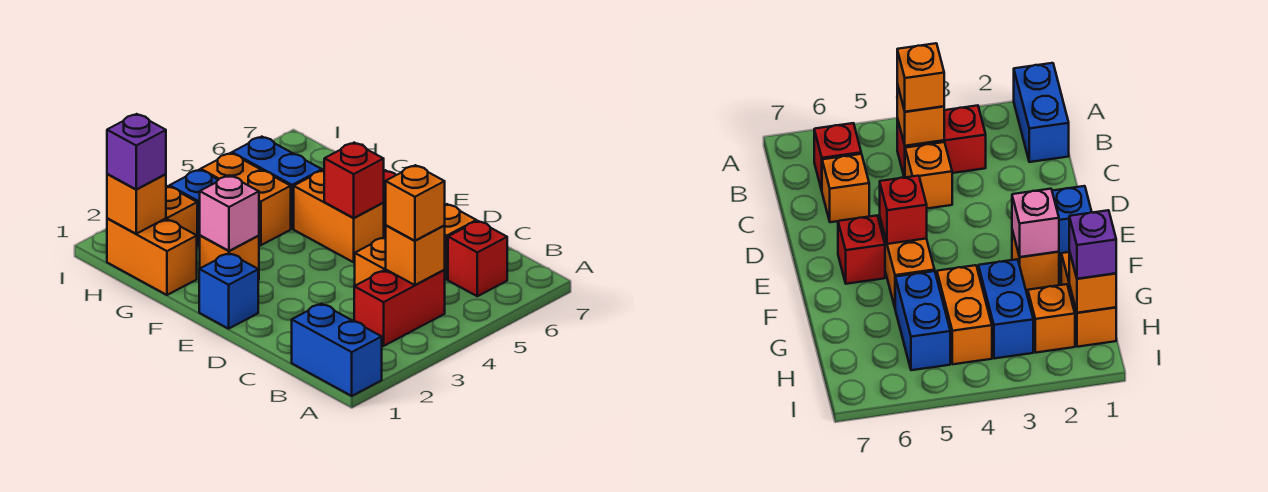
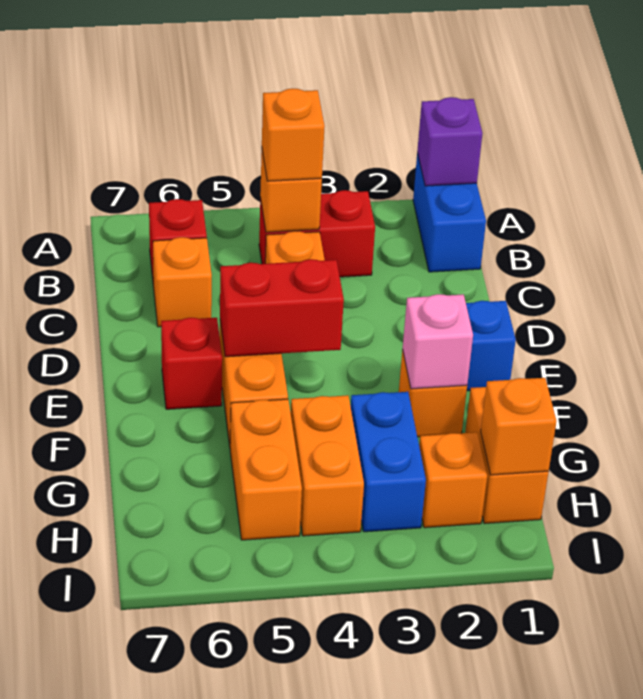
red 1x1 brick [324,143,384,218] -> red 1x2 brick [220,259,344,357]
blue 1x2 brick [232,137,322,229] -> orange 1x2 brick [230,399,302,540]
purple 1x1 brick [107,114,166,189] -> purple 1x1 brick moved to [417,97,483,186]

